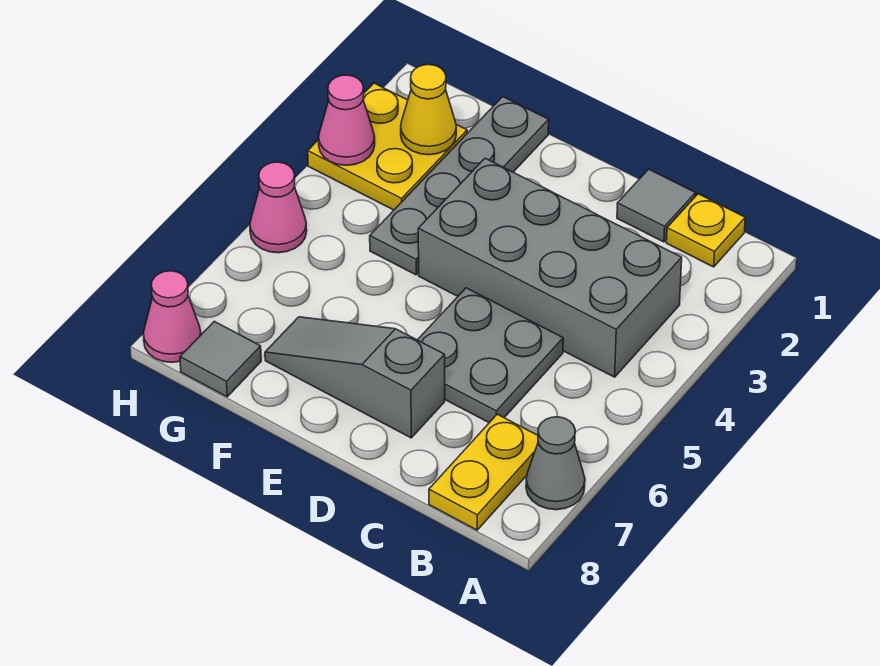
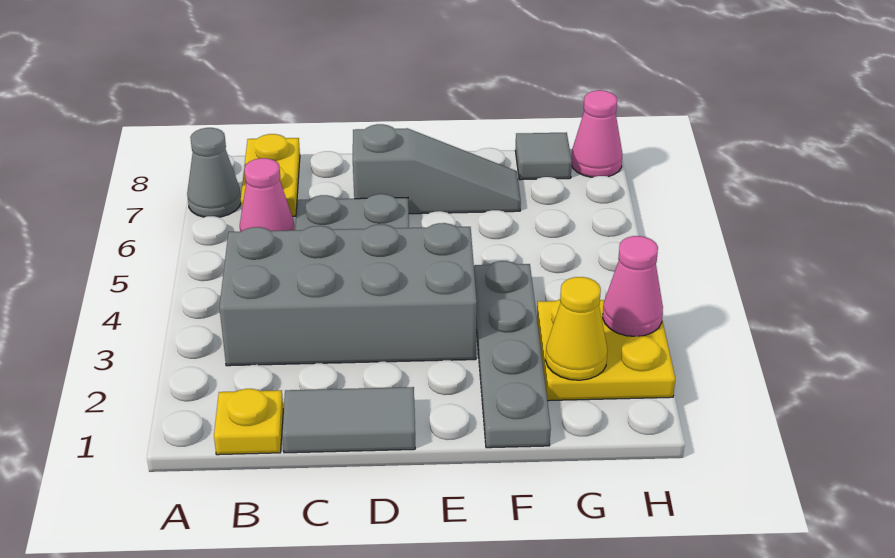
grey 1x1 tile [617,169,696,242] -> grey 1x2 tile [282,387,415,453]
pink 1x1 cone [250,162,307,253] -> pink 1x1 cone moved to [240,158,295,232]

